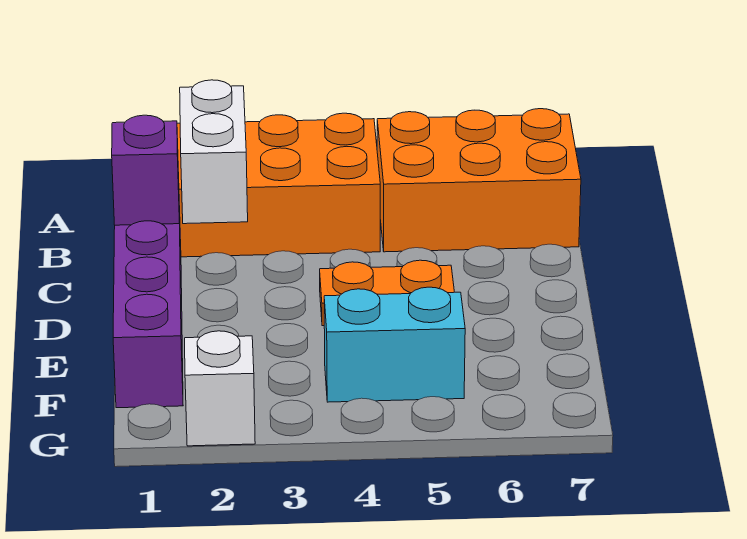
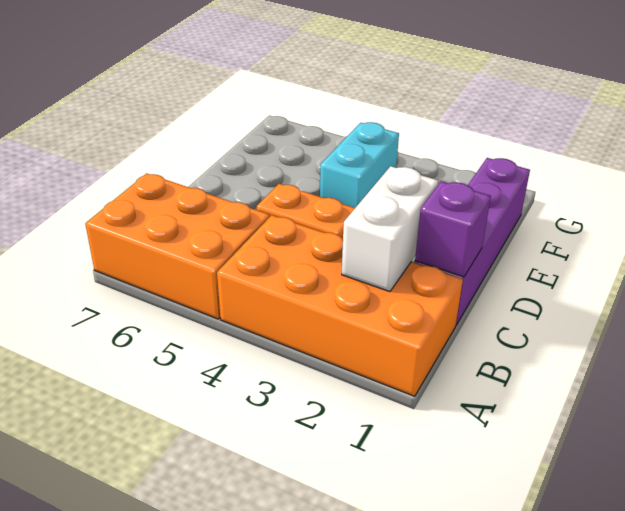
cyan 1x2 brick [324,287,465,402] -> cyan 1x2 brick turned to [320,122,399,208]
white 1x1 brick [185,331,255,446] -> none

